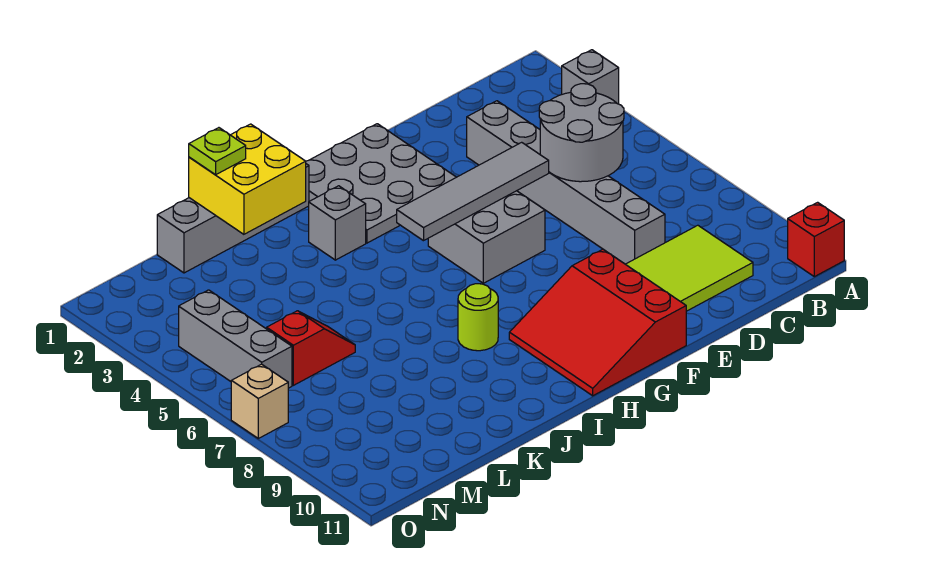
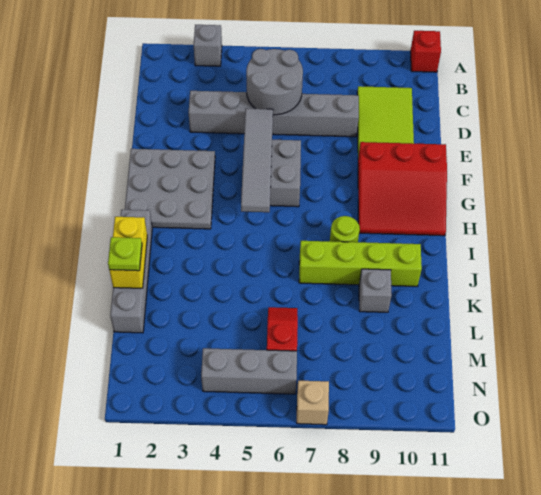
grey 1x1 brick [309,186,366,260] -> grey 1x1 brick moved to [359,269,392,312]
yellow 2x2 brick [189,124,306,234] -> yellow 1x2 brick [109,217,147,288]
none -> lime 1x4 brick [299,241,422,286]

